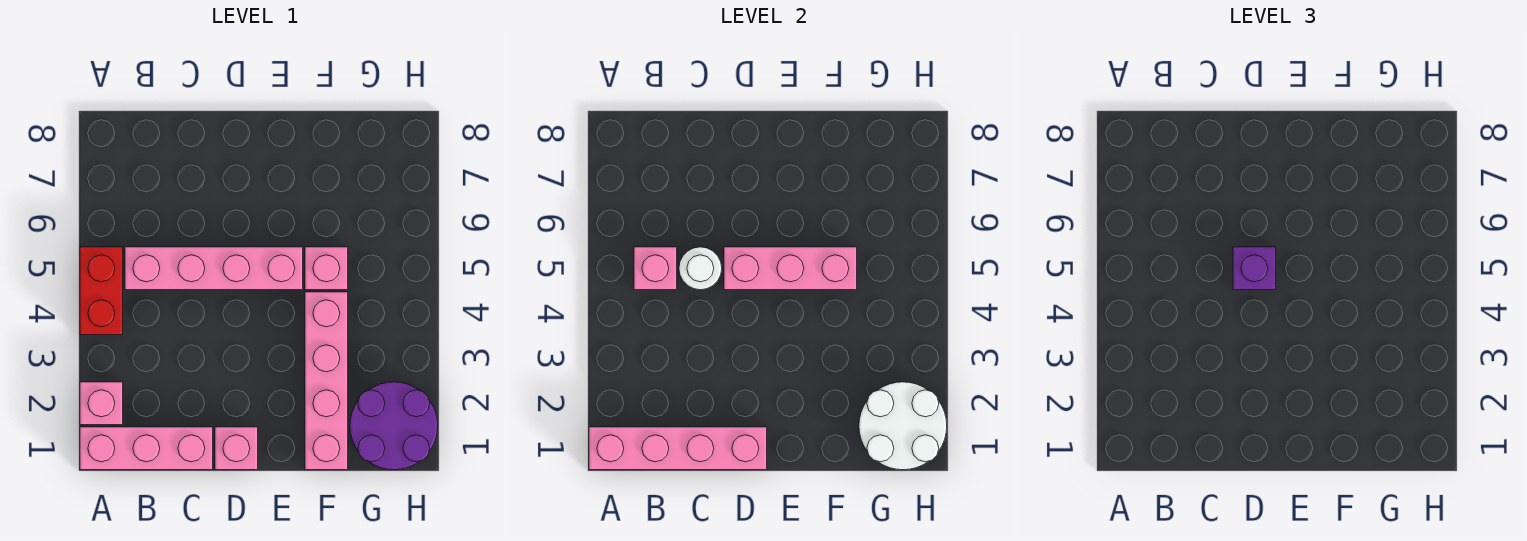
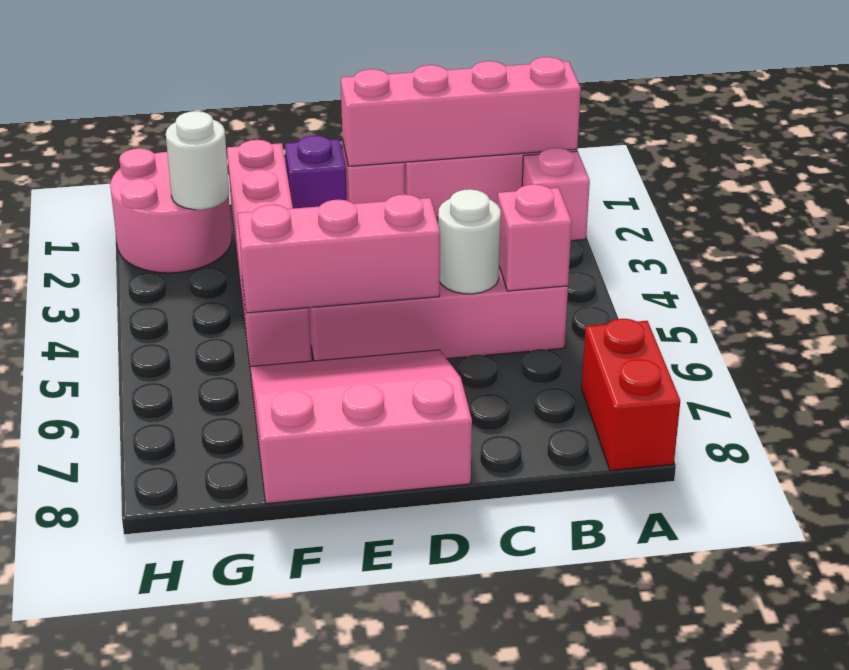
red 1x2 brick [80,247,123,335] -> red 1x2 brick moved to [582,319,680,471]
purple 1x1 brick [1233,247,1276,290] -> purple 1x1 brick moved to [285,135,347,209]
none -> pink 3x3 slope [250,350,472,504]
purple 2x2 round brick [350,382,438,470] -> pink 2x2 round brick [110,148,232,273]
white 2x2 round brick [859,382,947,470] -> white 1x1 round brick [166,111,229,210]

